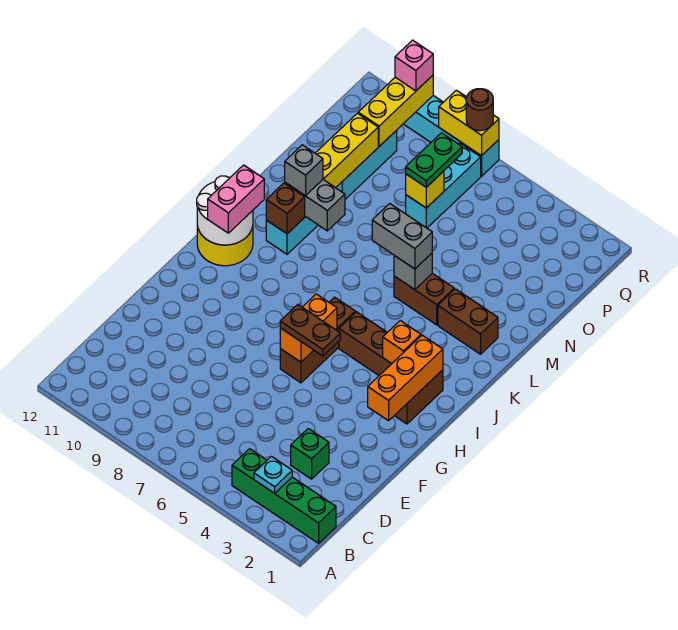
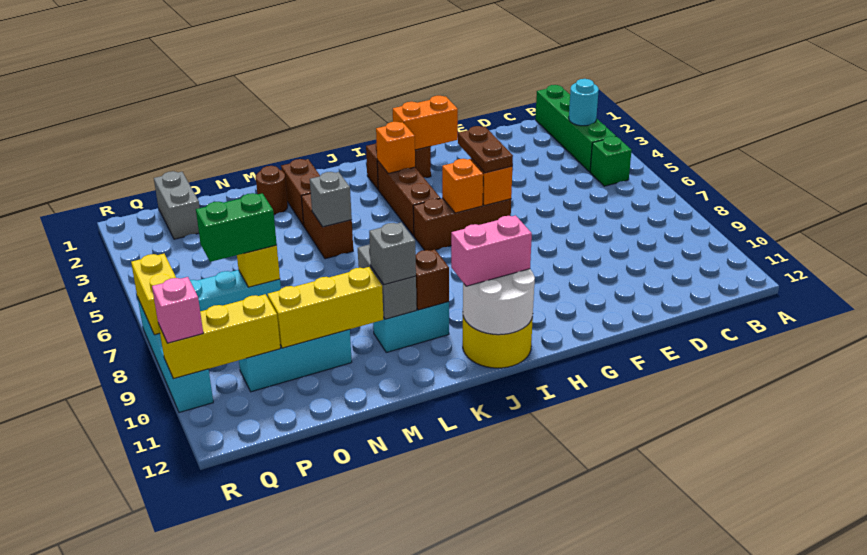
cyan 1x1 plate [254,457,292,493] -> cyan 1x1 round brick [569,79,599,126]
green 1x1 brick [291,428,329,479] -> green 1x1 brick moved to [590,136,632,186]
orange 1x3 brick [368,335,443,421] -> orange 1x2 brick [393,96,458,150]
grey 1x2 brick [372,204,432,269] -> grey 1x2 brick moved to [154,171,200,239]
green 1x2 plate [406,133,462,187] -> green 1x2 brick [196,193,277,262]
brown 1x1 round brick [466,89,493,131] -> brown 1x1 round brick moved to [256,166,288,215]

